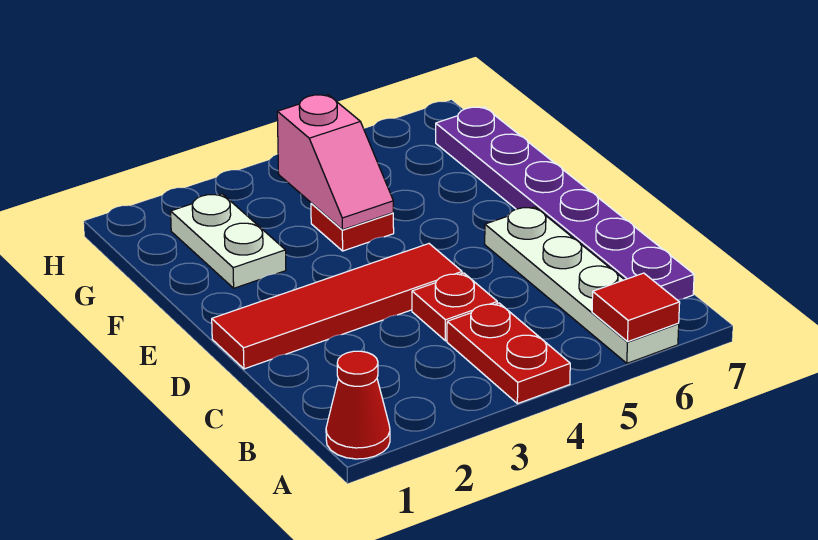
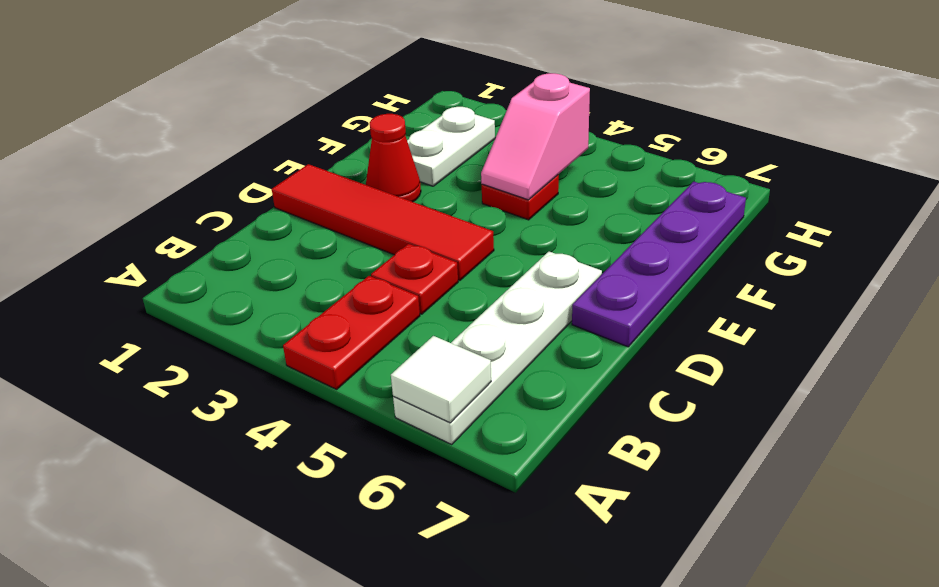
red 1x1 cone [326,351,390,459] -> red 1x1 cone moved to [366,114,421,202]
red 1x1 tile [592,273,680,342] -> white 1x1 tile [391,336,491,423]
purple 1x6 plate [436,107,694,300] -> purple 1x4 plate [572,182,746,347]

